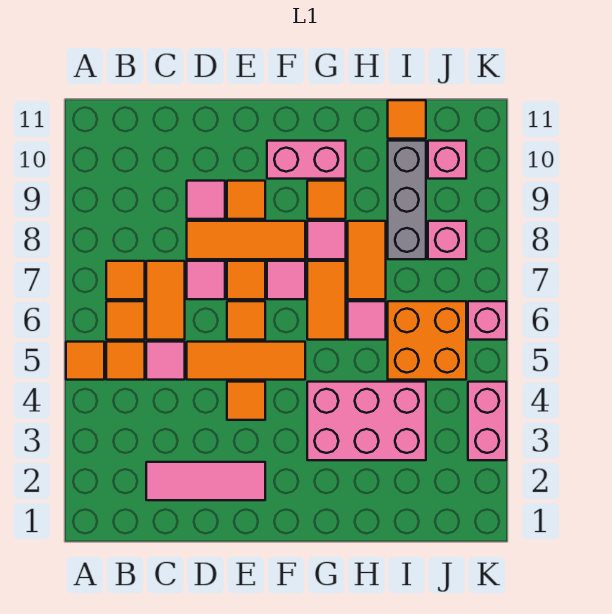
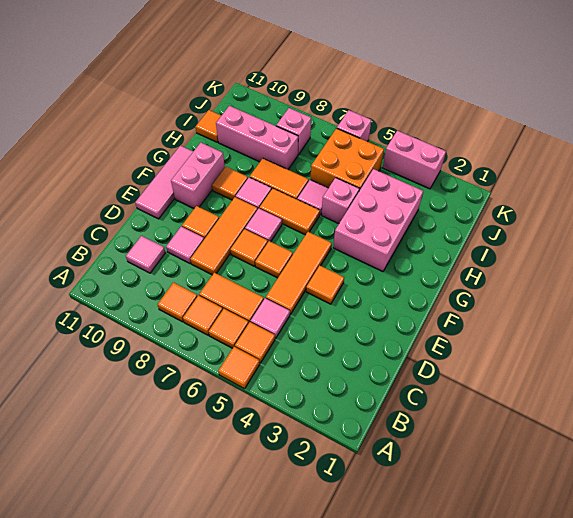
none -> orange 1x1 tile [158,283,197,322]
pink 1x3 tile [146,462,265,500] -> pink 1x3 tile moved to [135,146,193,219]
pink 1x1 tile [187,261,225,299] -> pink 1x1 tile moved to [126,236,166,273]
grey 1x3 brick [388,141,426,259] -> pink 1x3 brick [216,106,298,169]
pink 1x1 brick [428,141,466,179] -> pink 1x1 brick moved to [321,178,359,224]

